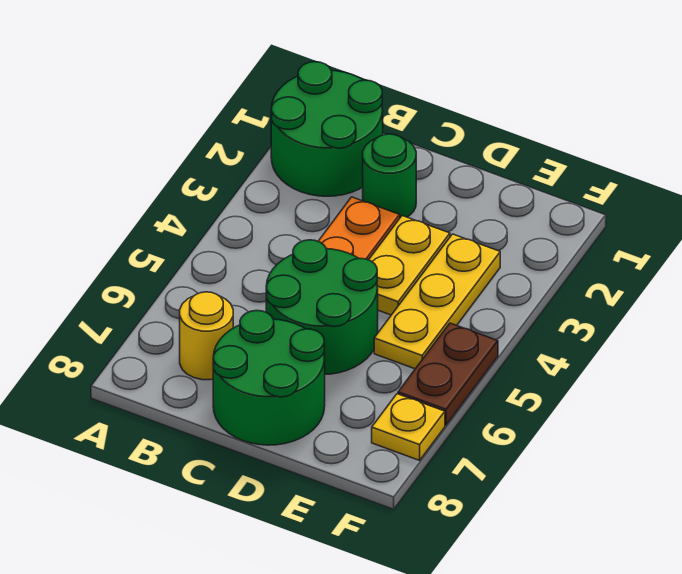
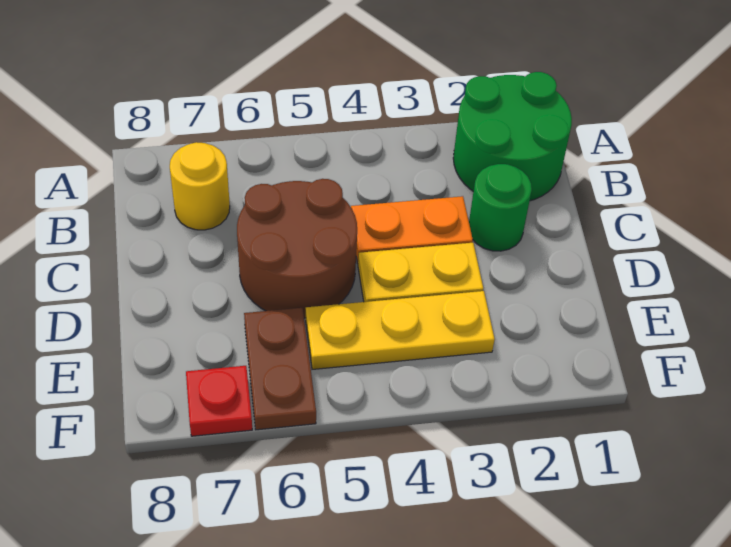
green 2x2 round brick [266,240,378,374] -> brown 2x2 round brick [237,179,357,318]
green 2x2 round brick [213,310,325,445] -> none
brown 1x2 plate [398,323,498,425] -> brown 1x2 plate turned to [244,308,316,430]
yellow 1x1 plate [372,394,445,460] -> red 1x1 plate [186,366,252,436]

